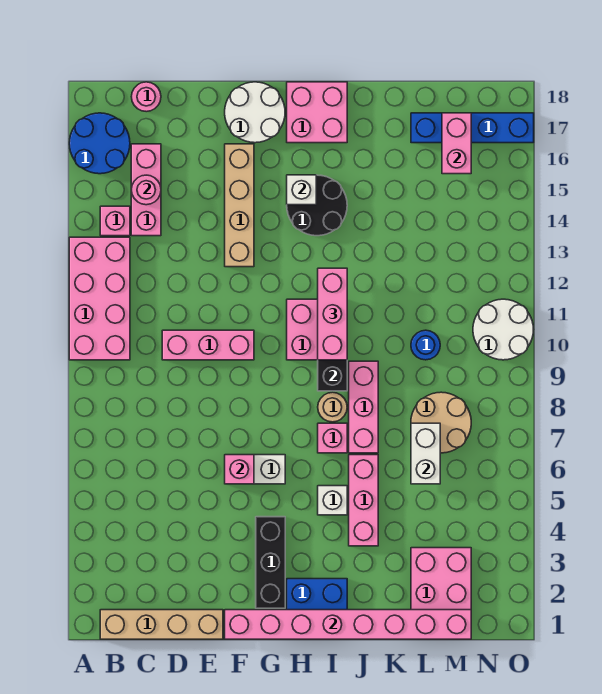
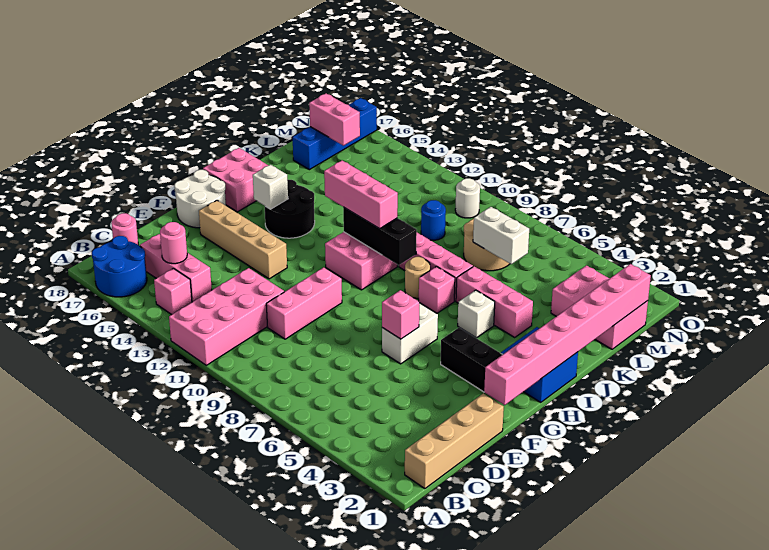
pink 2x4 brick [69,237,130,360] -> pink 2x4 brick turned to [169,268,284,365]
white 2x2 round brick [473,299,533,360] -> white 1x1 round brick [455,178,480,218]

